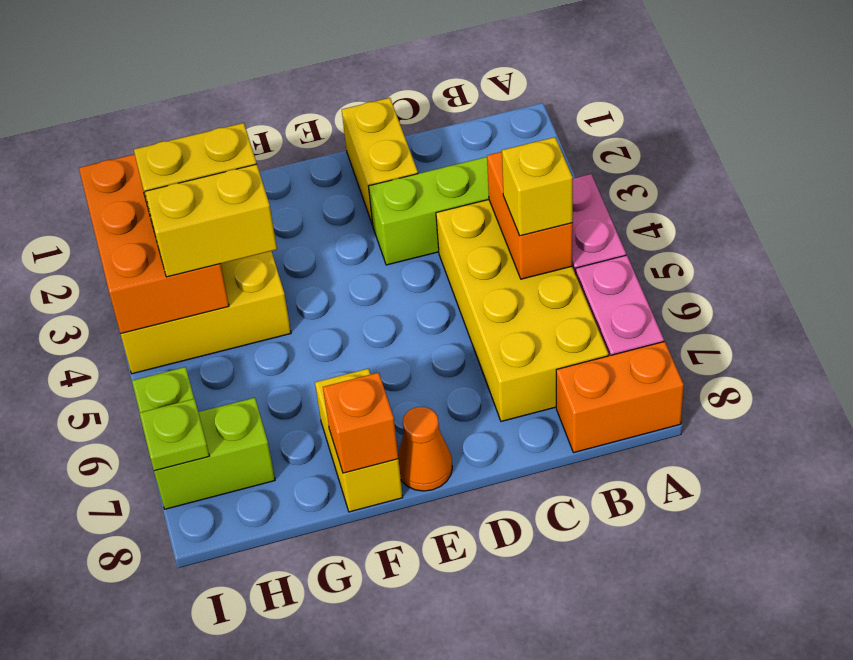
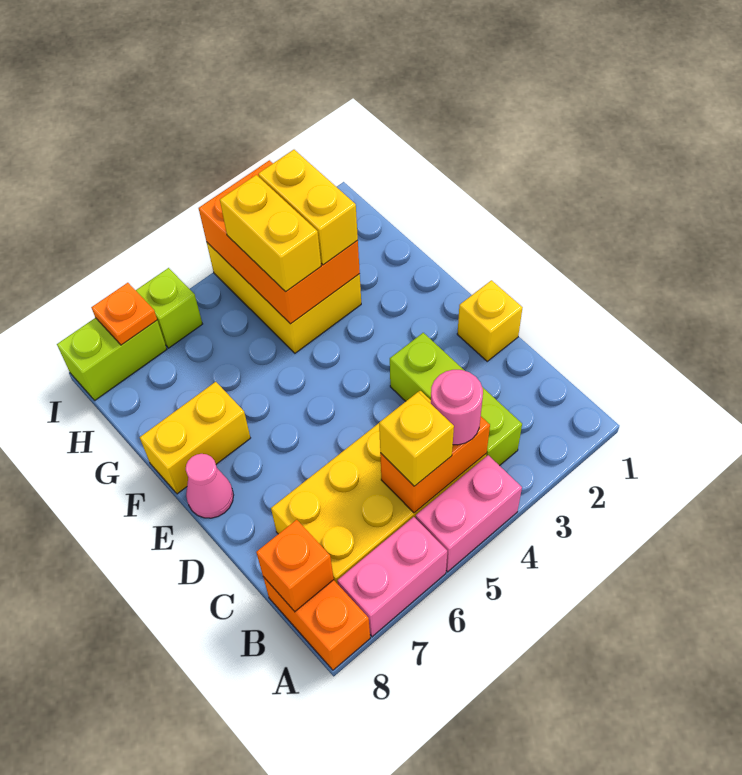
none -> pink 1x1 round brick [431,370,483,445]
yellow 1x2 brick [342,98,418,225] -> yellow 1x1 brick [457,280,523,361]
orange 1x1 cone [398,407,452,491] -> pink 1x1 cone [186,454,234,518]
orange 1x1 brick [323,373,398,473] -> orange 1x1 brick moved to [256,520,334,612]
orange 2x3 brick [79,154,229,334] -> orange 2x3 brick turned to [199,160,360,324]
lime 1x2 brick [154,398,275,509] -> lime 1x2 brick turned to [57,318,167,400]
lime 1x1 plate [139,399,209,471] -> orange 1x1 plate [91,283,157,345]

